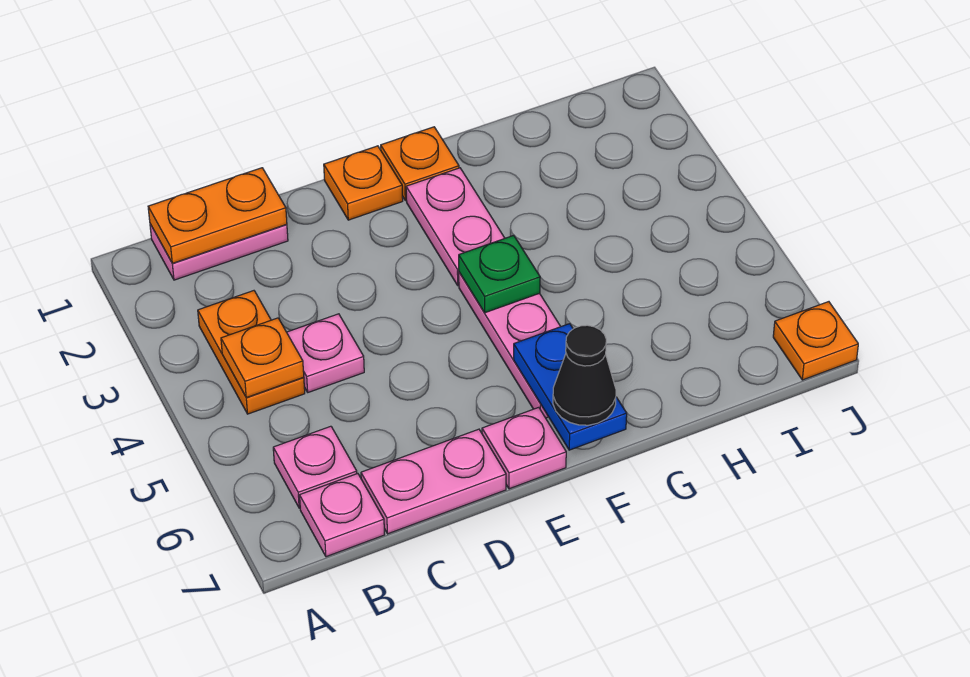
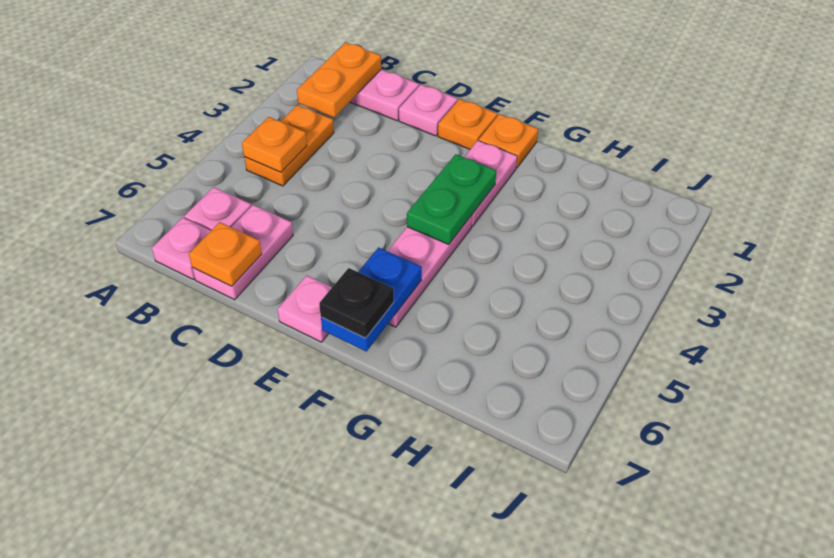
orange 1x2 plate [148,168,287,263] -> orange 1x2 plate turned to [297,42,381,117]
pink 1x1 plate [287,314,364,392] -> pink 1x1 plate moved to [399,85,458,136]
pink 1x2 plate [361,429,506,534] -> pink 1x2 plate turned to [192,205,293,300]
green 1x1 plate [459,235,540,313] -> green 1x2 plate [407,154,496,245]
black 1x1 cone [553,325,616,425] -> black 1x1 plate [319,268,394,338]
orange 1x1 plate [773,302,858,380] -> orange 1x1 plate moved to [189,222,262,286]

